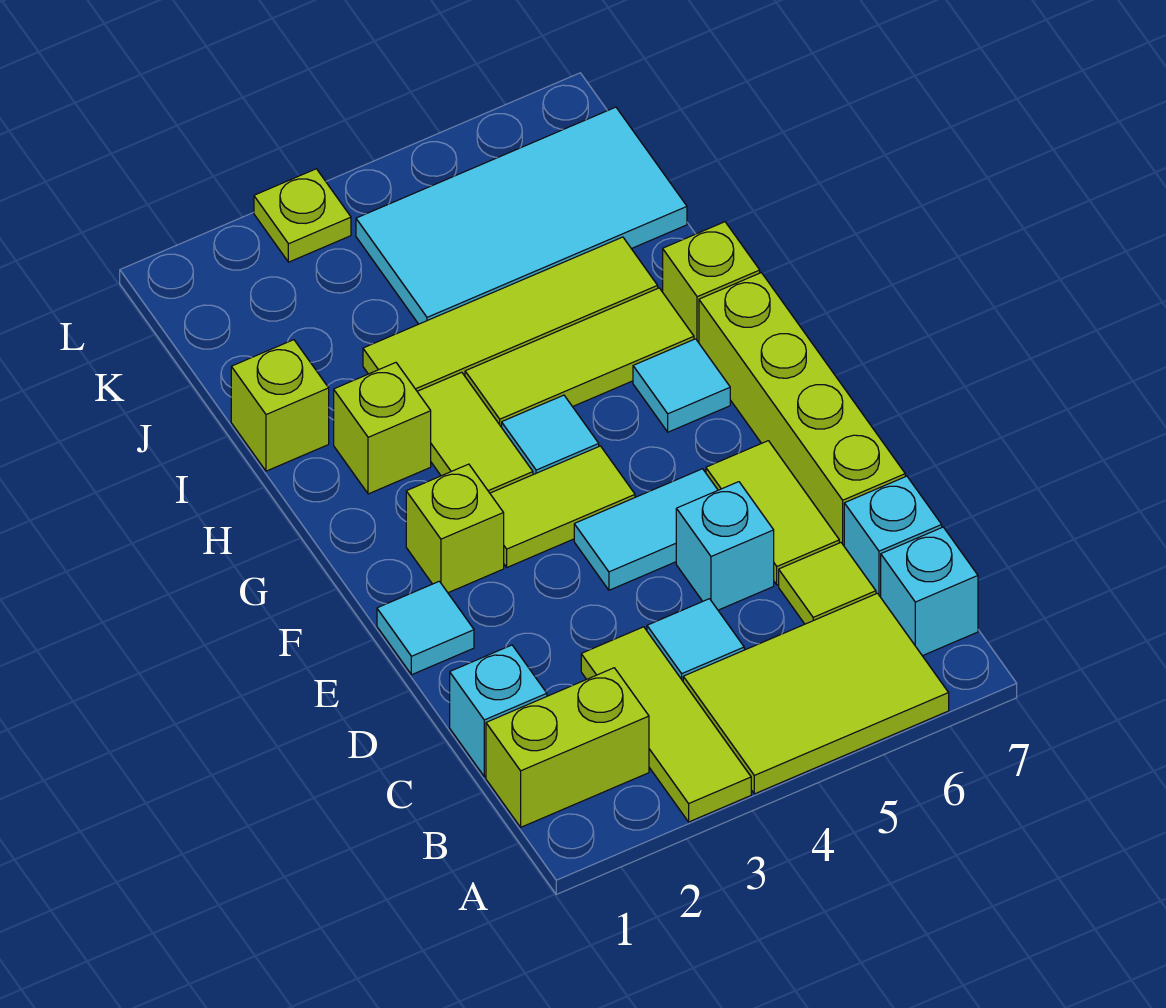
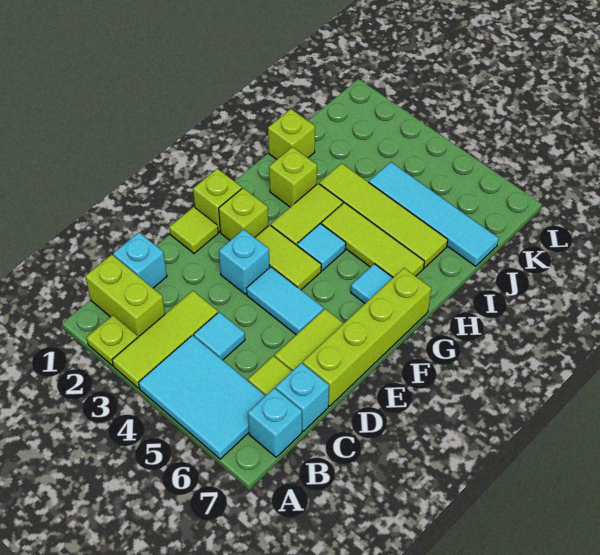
lime 2x3 tile [683,593,949,794] -> cyan 2x3 tile [139,335,265,459]
cyan 1x1 brick [676,482,774,610] -> cyan 1x1 brick moved to [219,229,270,294]
cyan 1x1 tile [377,581,474,675] -> lime 1x1 tile [169,207,218,253]
lime 1x1 brick [663,222,760,343] -> lime 1x1 brick moved to [193,169,242,232]
cyan 2x4 tile [356,107,687,324] -> cyan 1x4 tile [369,162,499,266]
lime 1x1 plate [254,169,351,262] -> lime 1x1 plate moved to [86,315,138,366]

